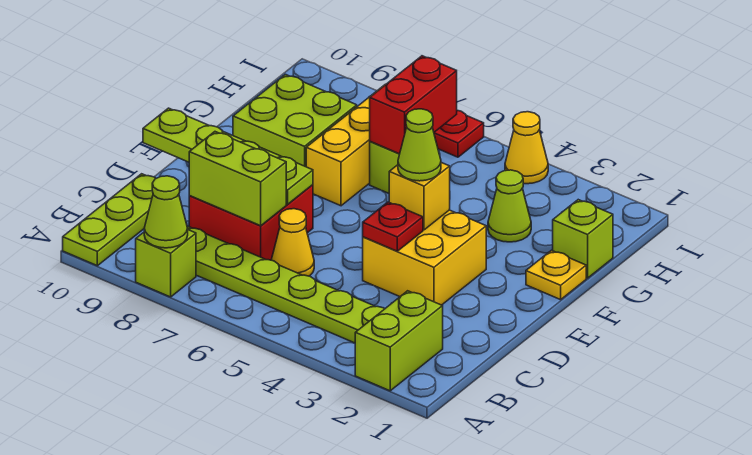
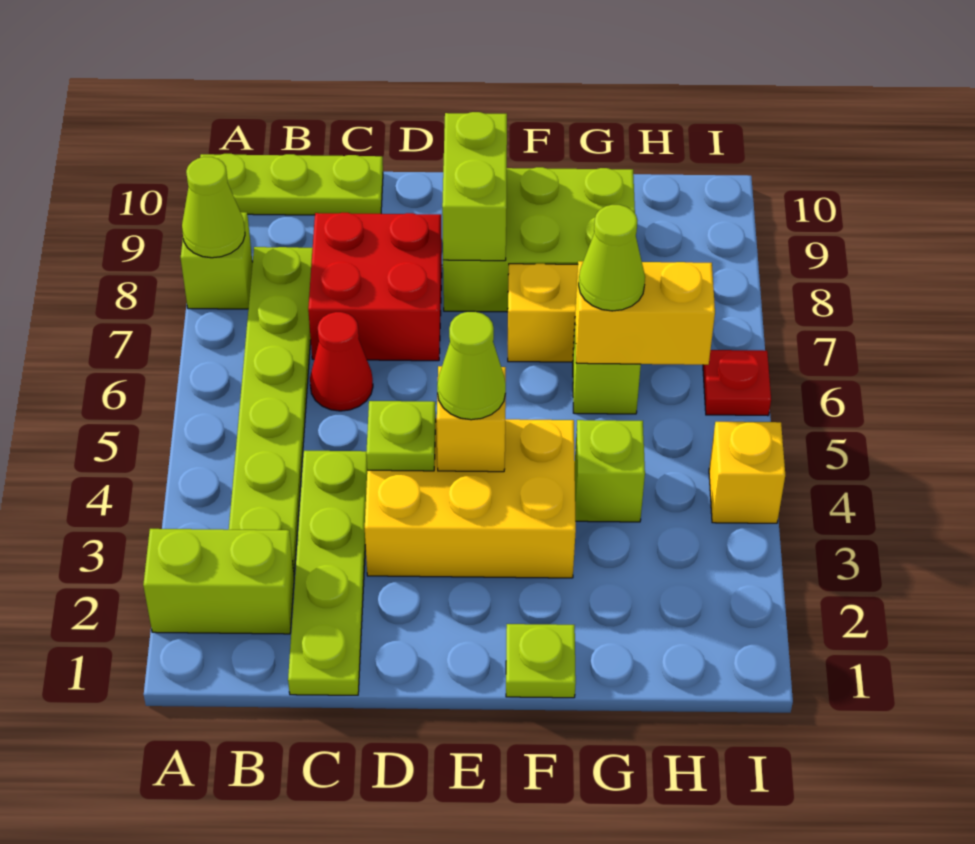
yellow 1x1 cone [271,209,314,276] -> red 1x1 cone [310,312,373,411]
lime 1x2 brick [189,132,286,226] -> lime 1x2 brick moved to [442,112,507,261]
yellow 2x2 brick [363,210,486,305] -> yellow 2x3 brick [365,419,576,578]
red 1x1 plate [363,202,423,251] -> lime 1x1 plate [366,401,436,471]
lime 1x4 plate [143,108,313,204] -> lime 1x4 plate moved to [288,451,367,695]
yellow 1x1 plate [526,250,586,300] -> lime 1x1 plate [506,624,576,698]
lime 2x2 brick [233,74,357,167] -> lime 2x3 brick [443,167,635,312]
lime 1x1 brick [553,200,613,278] -> lime 1x1 brick moved to [575,420,645,522]
lime 1x1 cone [488,170,531,242] -> lime 1x1 cone moved to [579,205,645,311]
red 1x2 brick [370,56,457,154] -> yellow 1x2 brick [575,261,715,365]
yellow 1x1 cone [505,112,548,184] -> yellow 1x1 brick [709,422,785,523]

